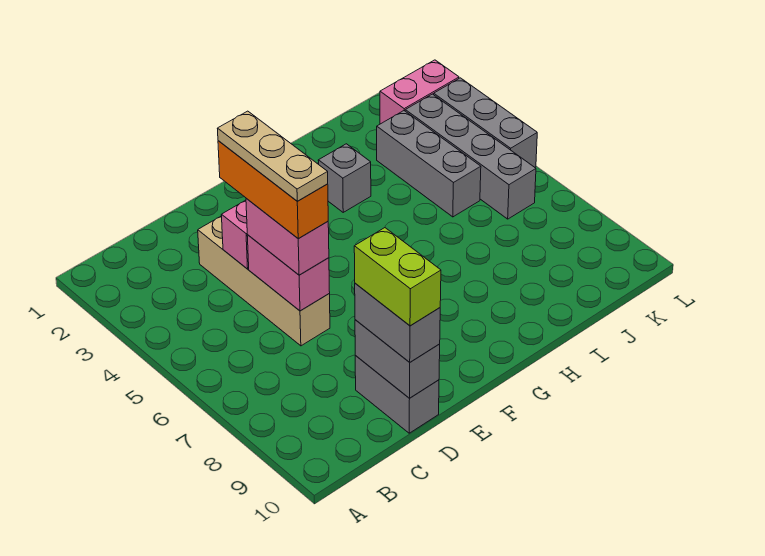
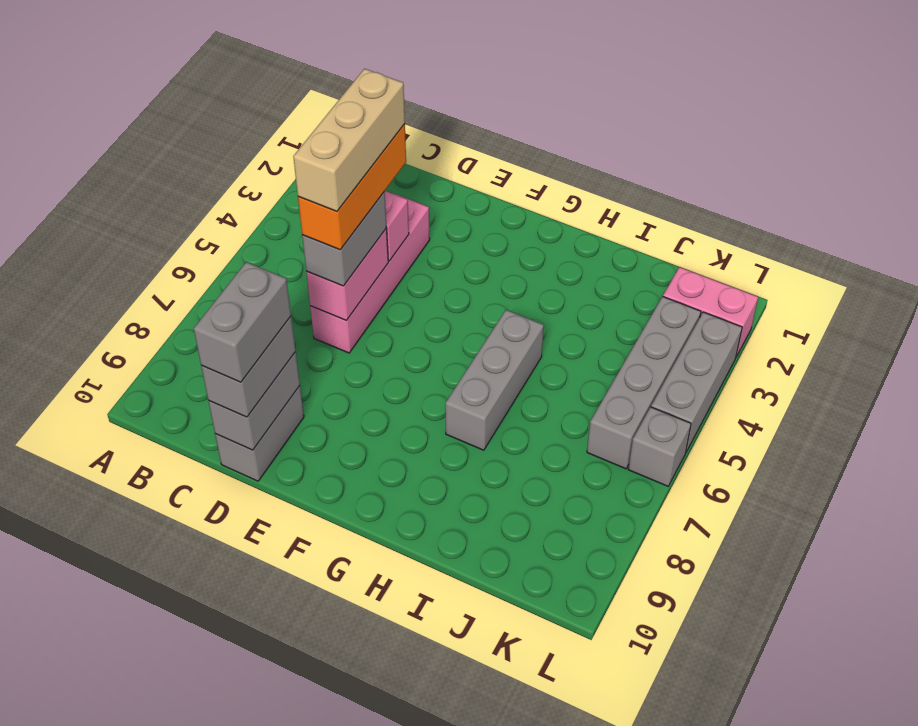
tan 1x4 brick [198,216,330,346] -> pink 1x4 brick [310,194,430,353]
tan 1x3 plate [217,111,328,201] -> tan 1x3 brick [293,69,405,211]
pink 1x2 brick [246,199,329,275] -> grey 1x2 brick [302,192,386,286]
lime 1x2 brick [354,228,441,326] -> grey 1x2 brick [194,262,291,382]
grey 1x1 brick [318,144,371,212] -> grey 1x1 brick moved to [628,407,691,486]
grey 1x3 brick [377,111,481,217] -> grey 1x3 brick moved to [445,310,544,450]

